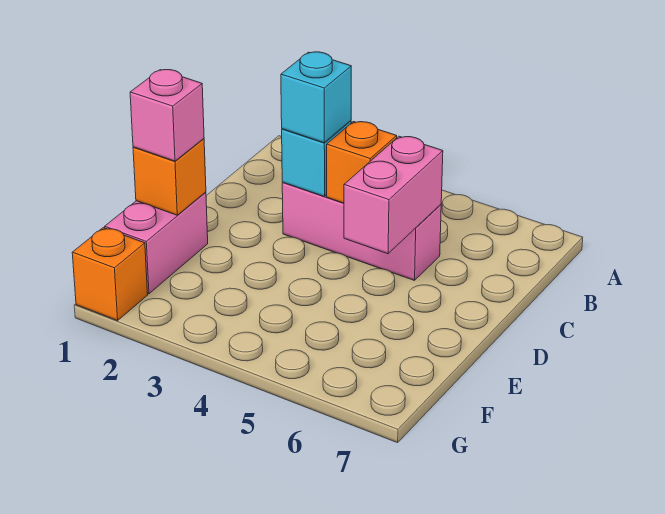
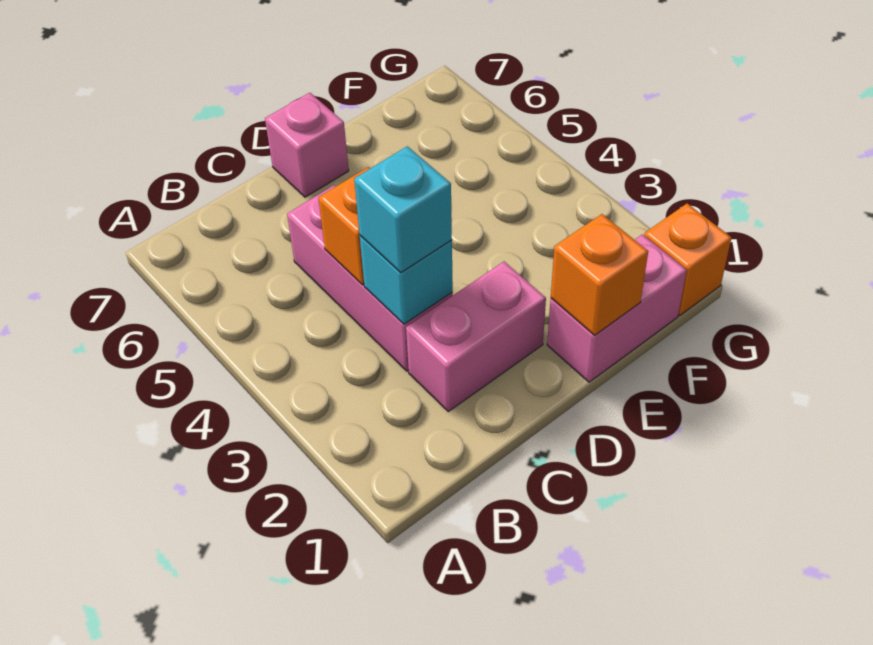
pink 1x2 brick [344,136,443,254] -> pink 1x2 brick moved to [406,262,546,412]
pink 1x1 brick [130,70,204,161] -> pink 1x1 brick moved to [265,93,349,197]

